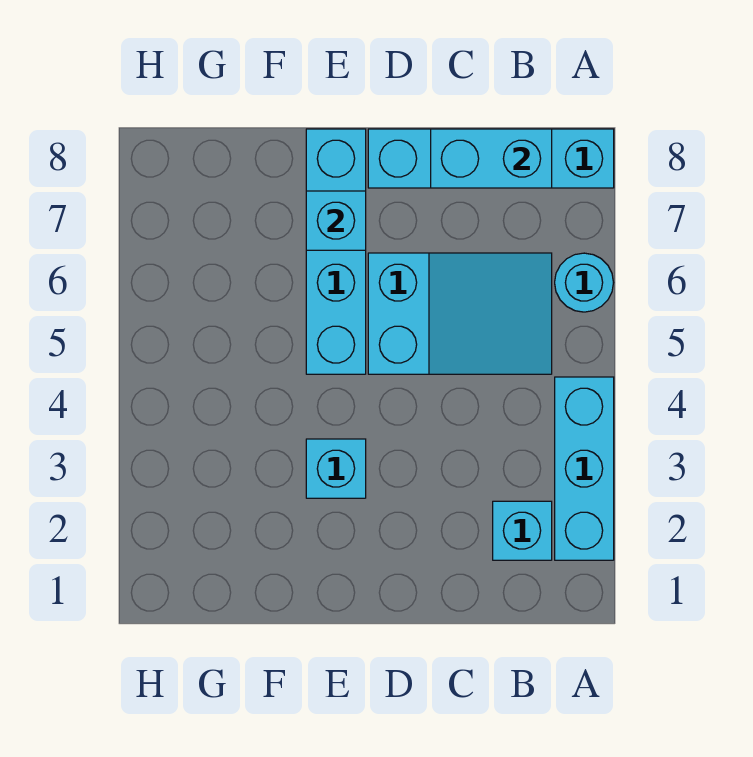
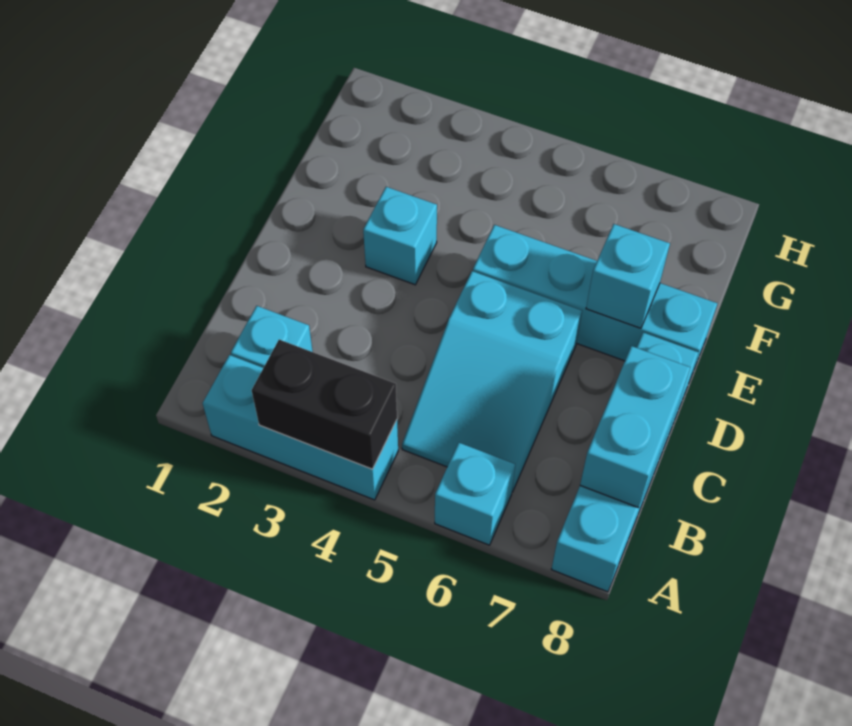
none -> black 1x2 brick [252,340,397,469]
cyan 1x1 round brick [555,253,614,312] -> cyan 1x1 brick [435,443,515,545]

